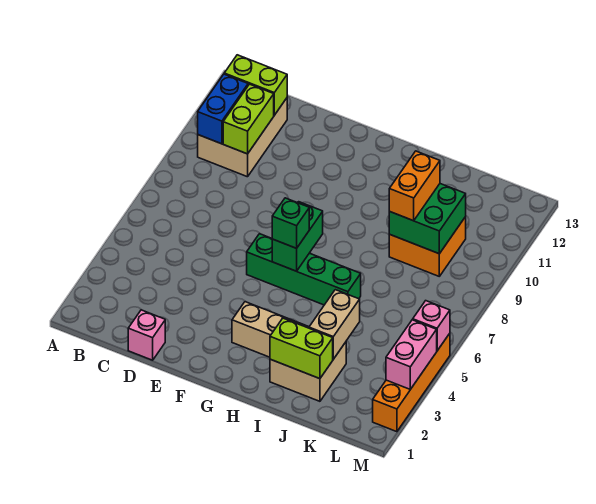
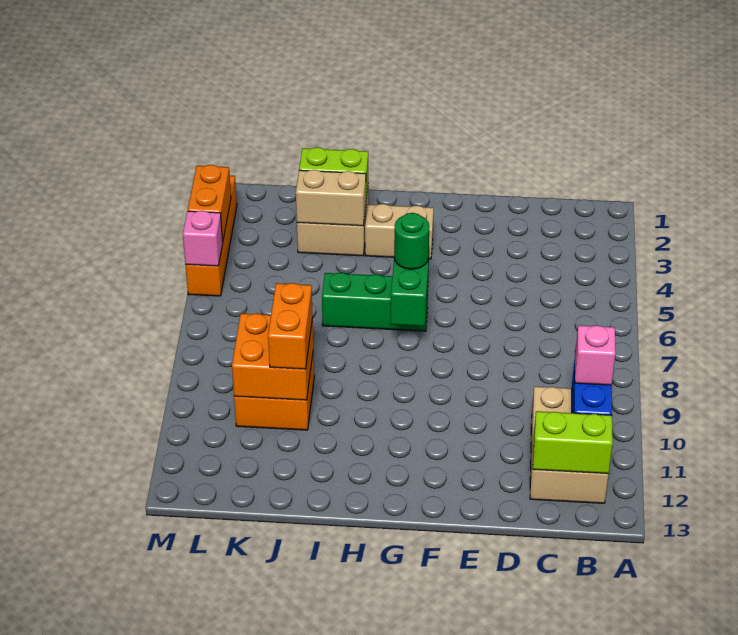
lime 1x2 brick [223,84,274,154] -> none
pink 1x1 brick [128,310,165,360] -> pink 1x1 brick moved to [575,325,616,385]
green 1x4 brick [247,234,361,305] -> green 1x3 brick [322,273,428,331]
green 1x1 brick [272,198,309,248] -> green 1x1 round brick [394,213,429,269]
tan 1x2 brick [309,290,360,359] -> tan 1x2 brick turned to [296,170,366,226]
green 2x2 brick [389,184,466,254] -> orange 2x2 brick [232,313,313,400]
pink 1x2 brick [386,320,437,389] -> orange 1x2 brick [188,165,231,241]

